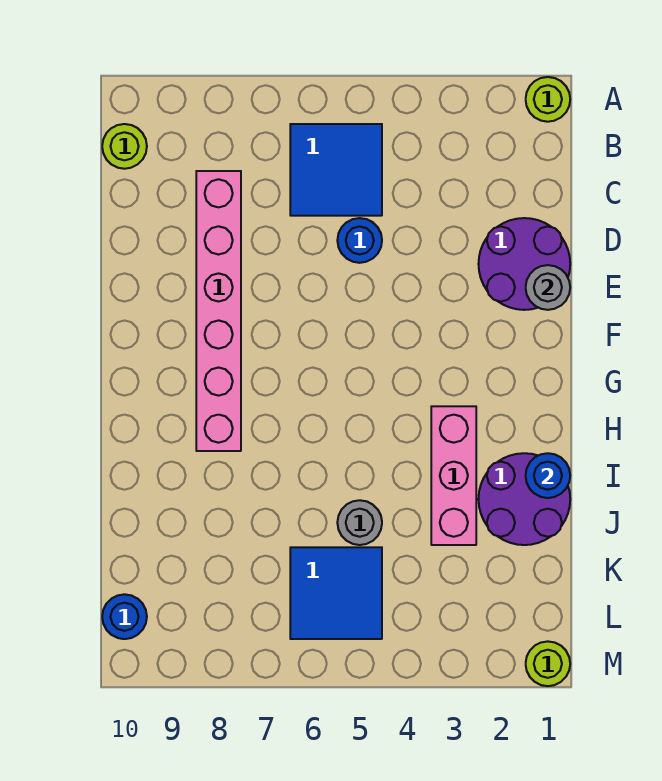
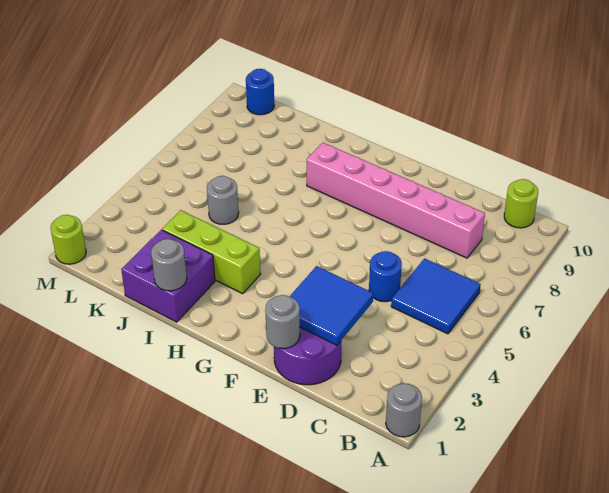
lime 1x1 round brick [526,77,570,122] -> grey 1x1 round brick [386,383,422,437]
pink 1x3 brick [431,406,476,545] -> lime 1x3 brick [162,210,260,294]
purple 2x2 round brick [478,453,570,545] -> purple 2x2 brick [121,230,215,322]
blue 1x1 round brick [526,453,570,498] -> grey 1x1 round brick [151,239,187,291]
blue 2x2 tile [290,547,382,639] -> blue 2x2 tile moved to [290,266,373,345]

